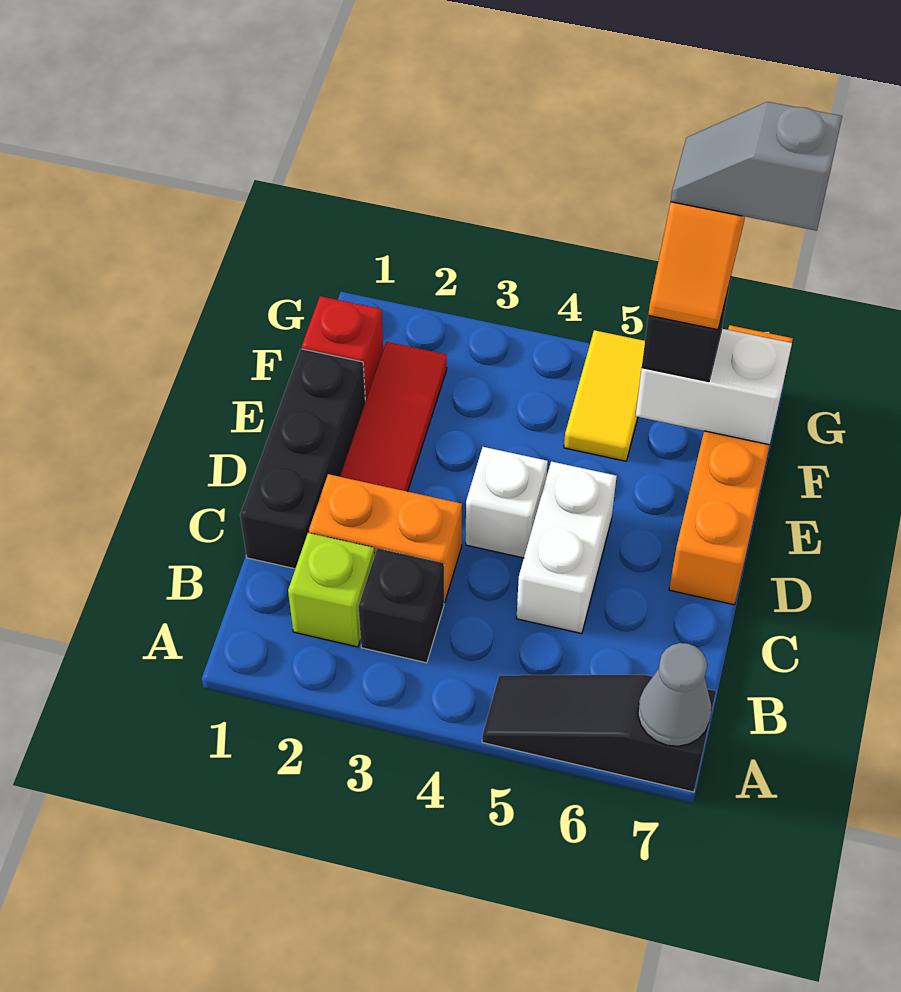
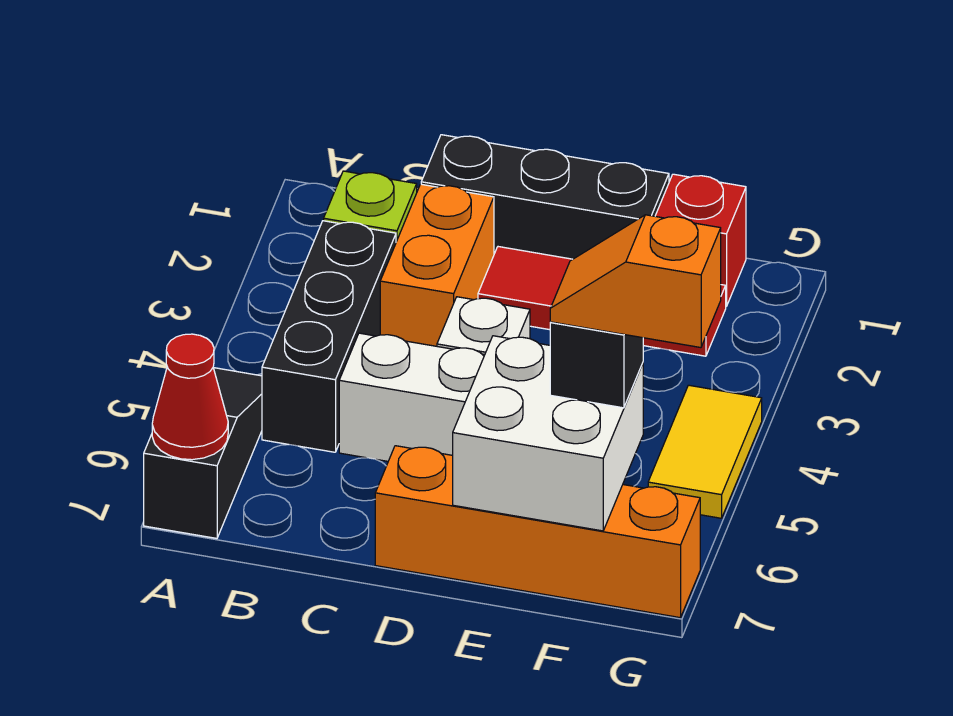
grey 1x1 cone [638,643,711,746] -> red 1x1 cone [152,334,228,460]
black 1x1 brick [358,548,444,663] -> black 1x3 brick [262,221,396,452]
yellow 1x2 tile [564,330,645,461] -> yellow 1x2 tile turned to [648,385,762,518]
white 1x2 brick [636,329,792,445] -> white 2x2 brick [453,336,643,531]
grey 1x2 slope [671,102,842,231] -> none

